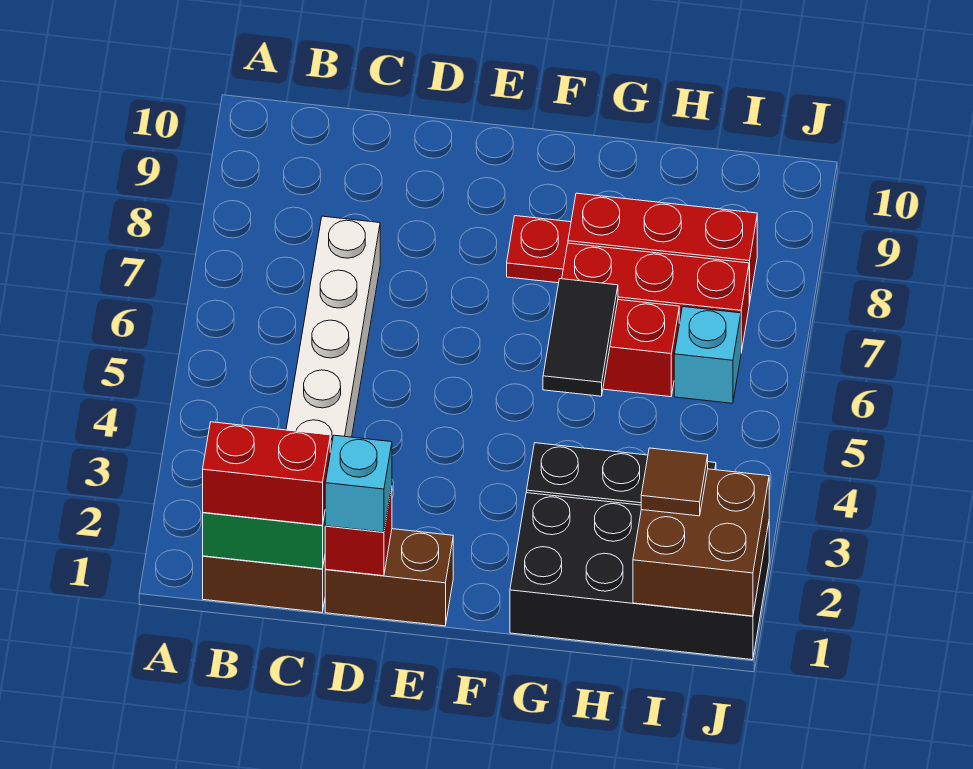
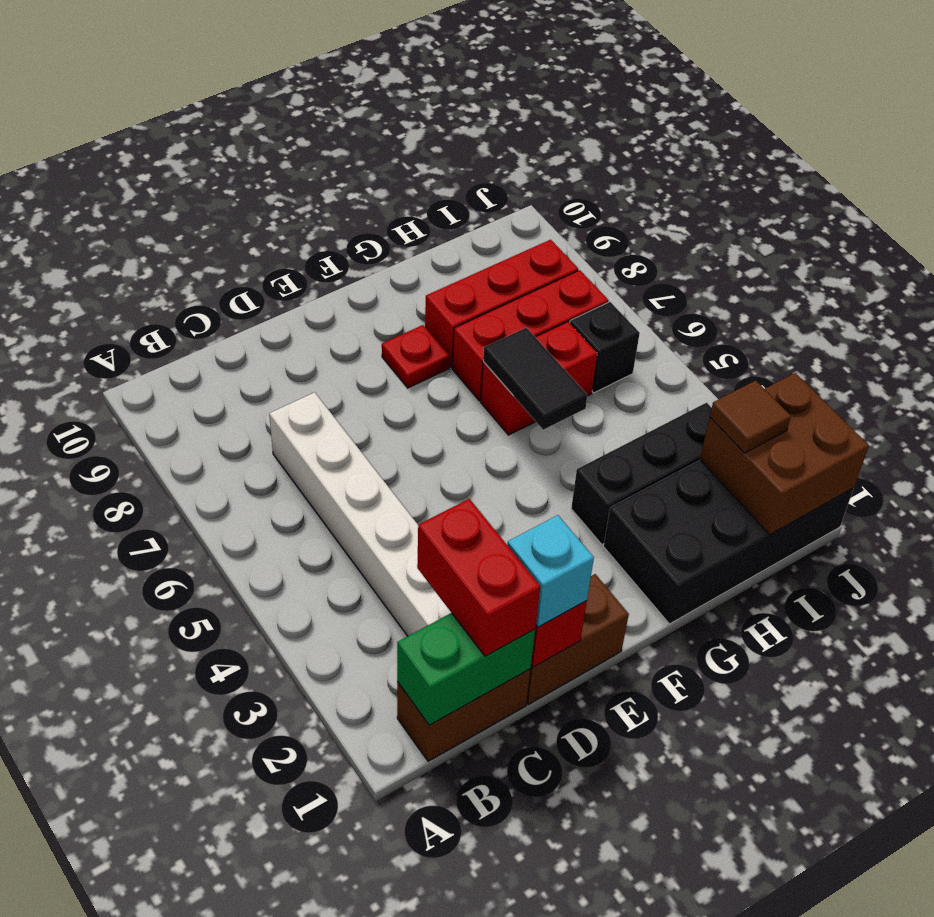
red 1x2 brick [203,422,330,526] -> red 1x2 brick turned to [417,499,540,656]
cyan 1x1 brick [674,307,741,403] -> black 1x1 brick [570,302,640,393]

